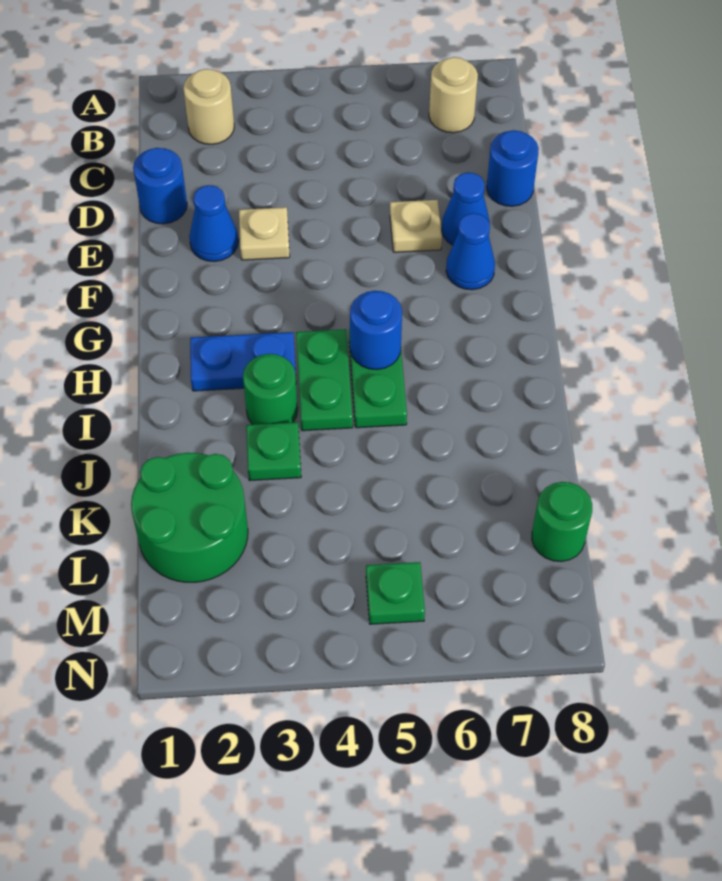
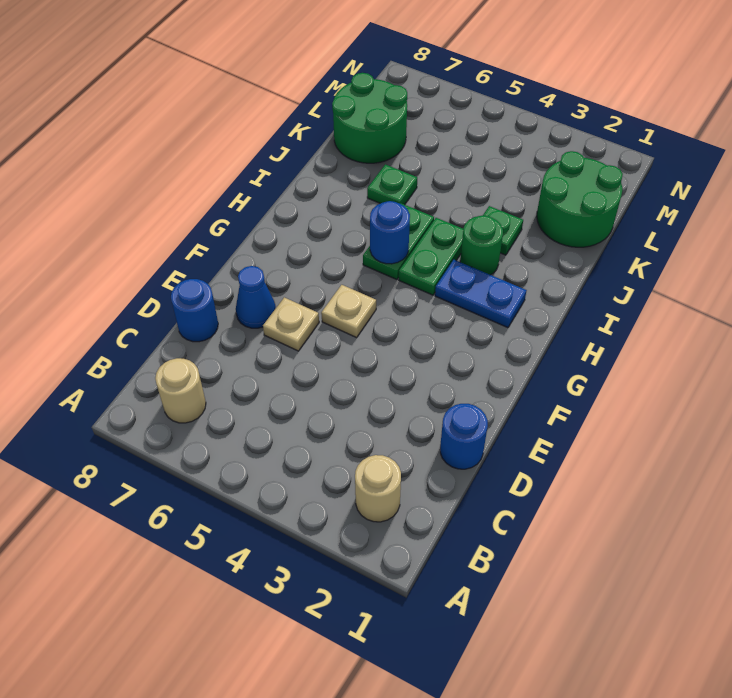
blue 1x1 cone [189,185,238,262] -> none
tan 1x1 plate [239,207,290,260] -> tan 1x1 plate moved to [321,285,376,338]
blue 1x1 cone [446,213,495,290] -> none
green 1x1 round brick [532,482,592,562] -> green 2x2 round brick [332,73,407,163]
green 1x1 plate [366,562,425,624] -> green 1x1 plate moved to [367,164,417,205]

